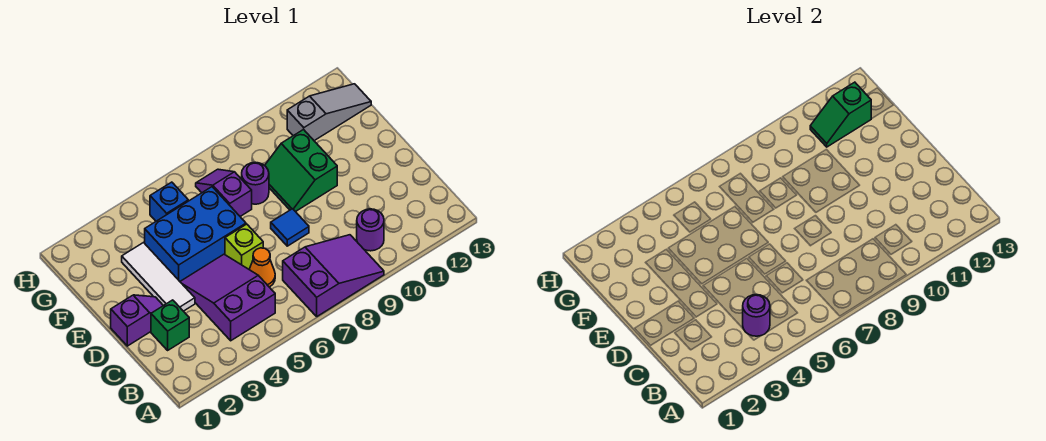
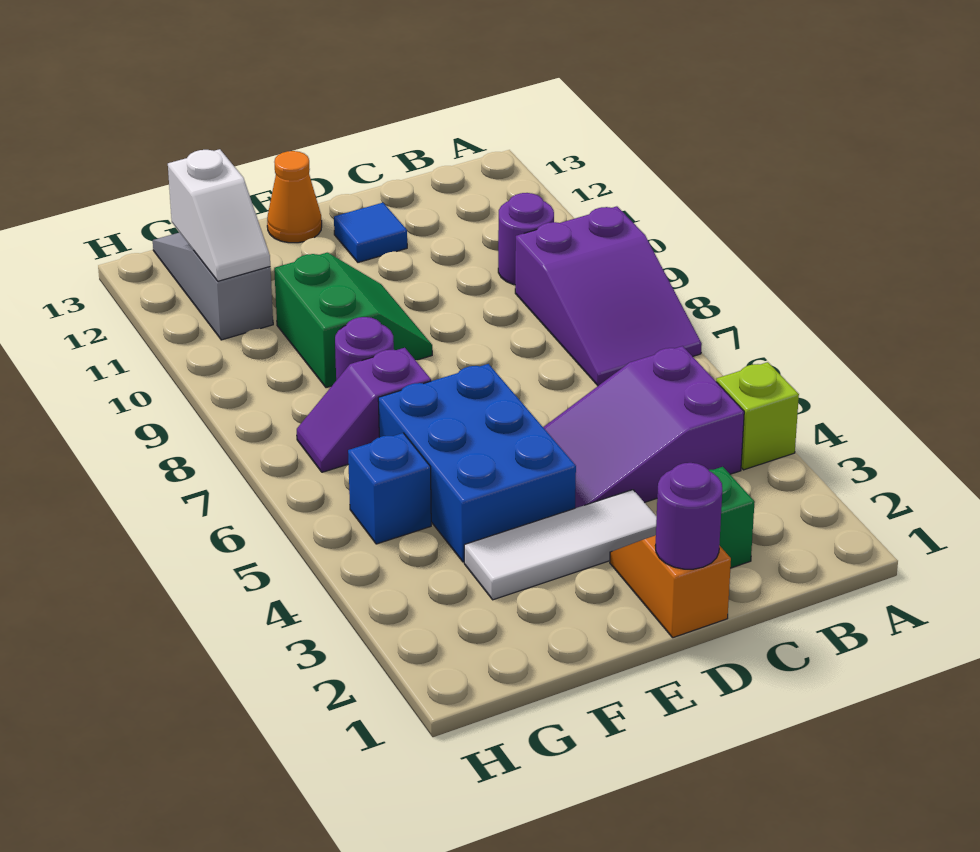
purple 2x3 slope [283,235,384,316] -> purple 2x3 slope turned to [515,206,702,386]
purple 1x1 round brick [743,295,770,336] -> purple 1x1 round brick moved to [655,463,722,569]
orange 1x1 cone [249,248,275,287] -> orange 1x1 cone moved to [267,151,322,243]
purple 1x2 slope [111,295,163,346] -> orange 1x2 slope [610,535,731,638]
lime 1x1 brick [225,224,263,269] -> lime 1x1 brick moved to [716,362,799,470]
blue 1x1 tile [271,209,309,246] -> blue 1x1 tile moved to [334,203,407,262]
green 2x2 slope [265,129,337,212] -> green 2x2 slope turned to [274,253,432,388]
green 1x2 slope [810,82,871,147] -> white 1x2 slope [168,149,270,281]

